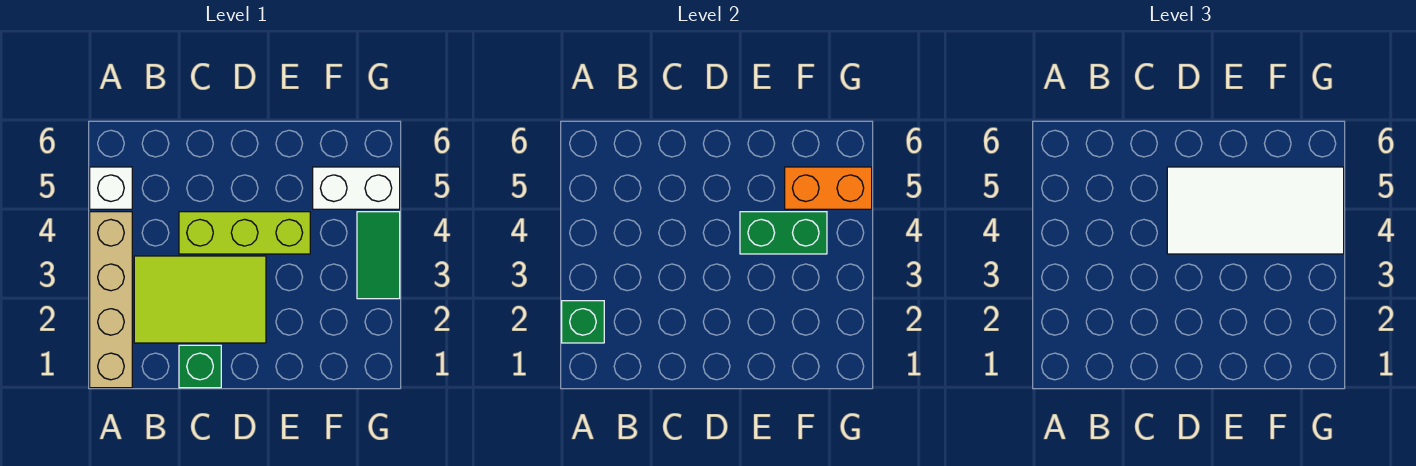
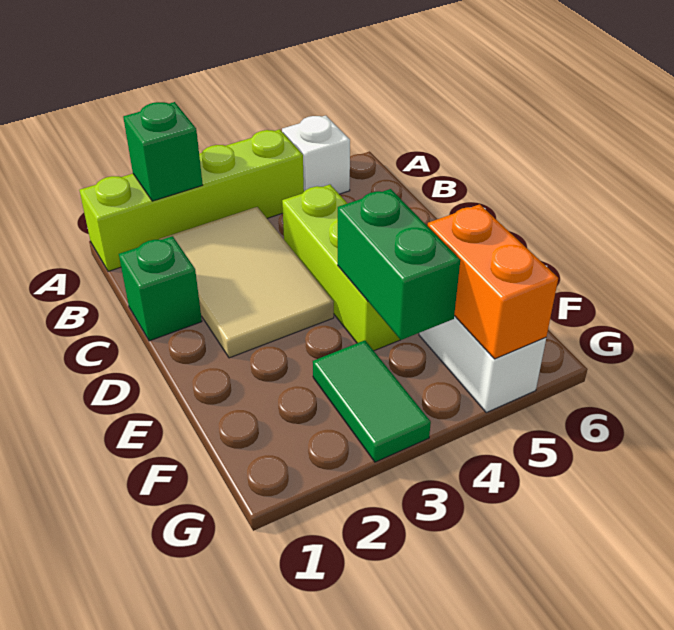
tan 1x4 brick [90,212,132,388] -> lime 1x4 brick [80,129,304,271]
lime 2x3 tile [134,256,266,343] -> tan 2x3 tile [159,207,334,358]
white 2x4 tile [1167,167,1344,254] -> none
green 1x2 tile [357,212,400,299] -> green 1x2 tile turned to [313,340,431,462]

